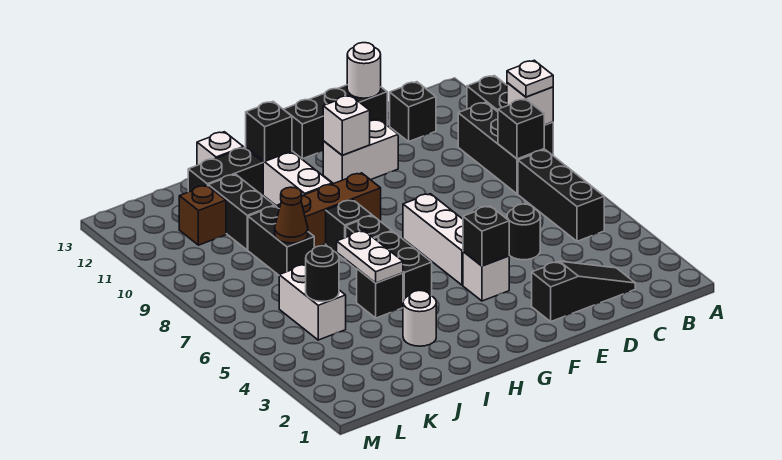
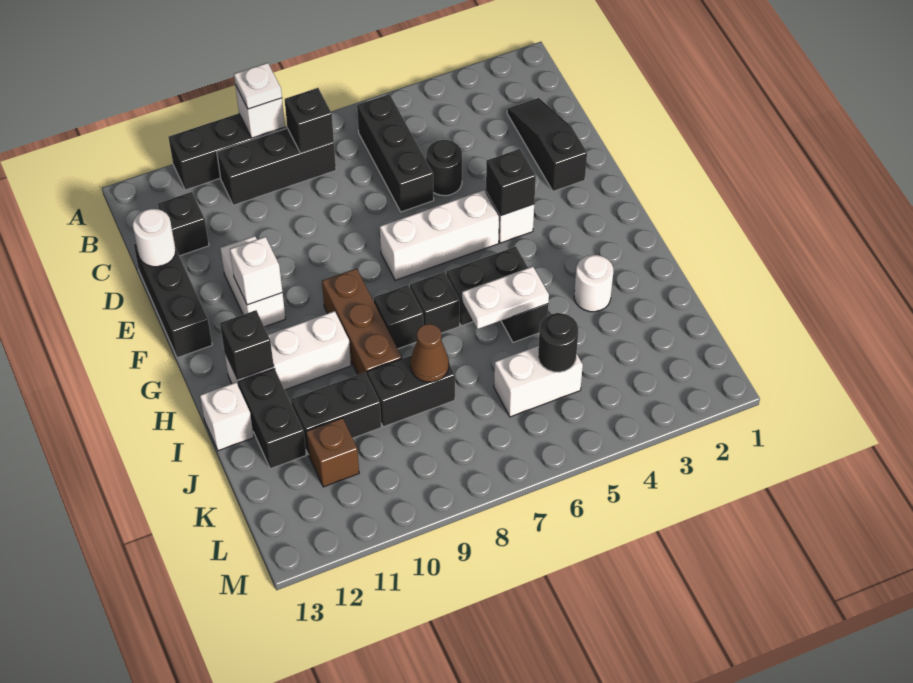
black 1x3 brick [518,150,604,241] -> black 1x3 brick turned to [357,94,434,212]

